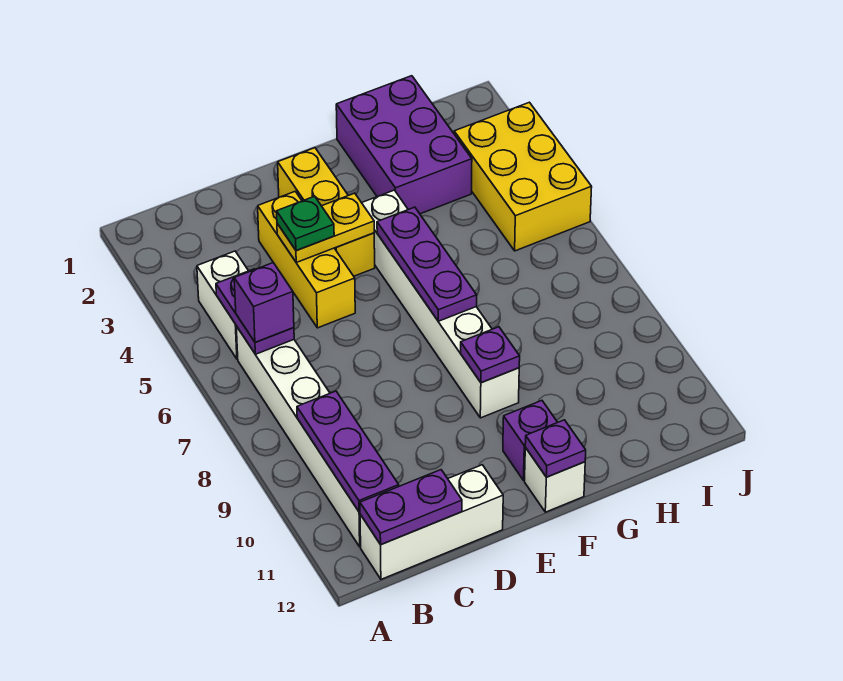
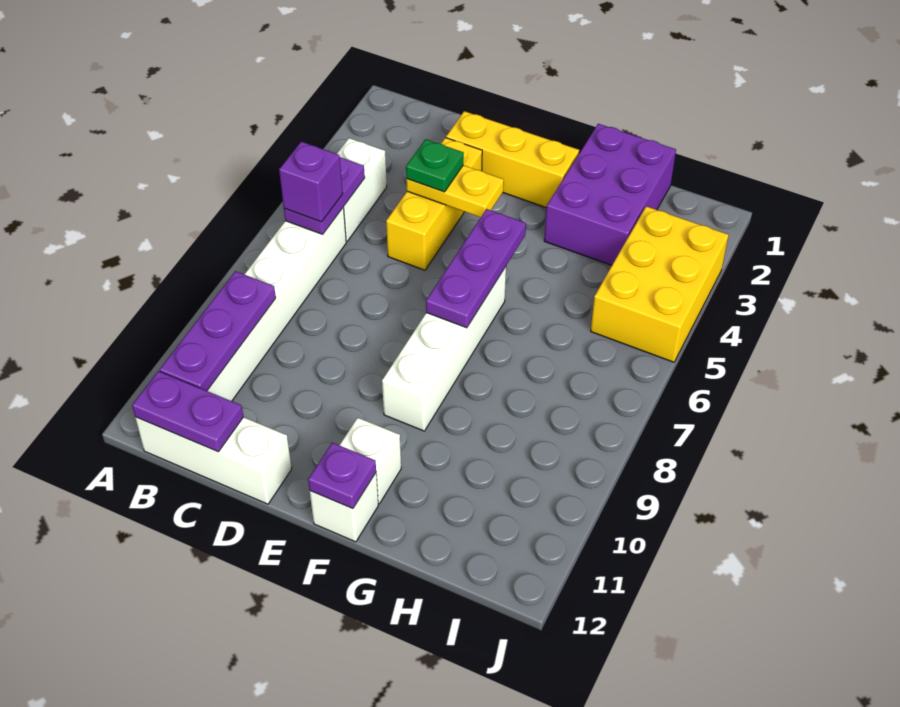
yellow 1x3 brick [278,148,375,276] -> yellow 1x3 brick turned to [446,111,579,208]
white 1x6 brick [362,190,519,418] -> white 1x4 brick [382,267,506,431]
purple 1x1 plate [461,327,520,383] -> none
purple 1x1 brick [503,401,558,480] -> white 1x1 brick [339,418,401,504]

